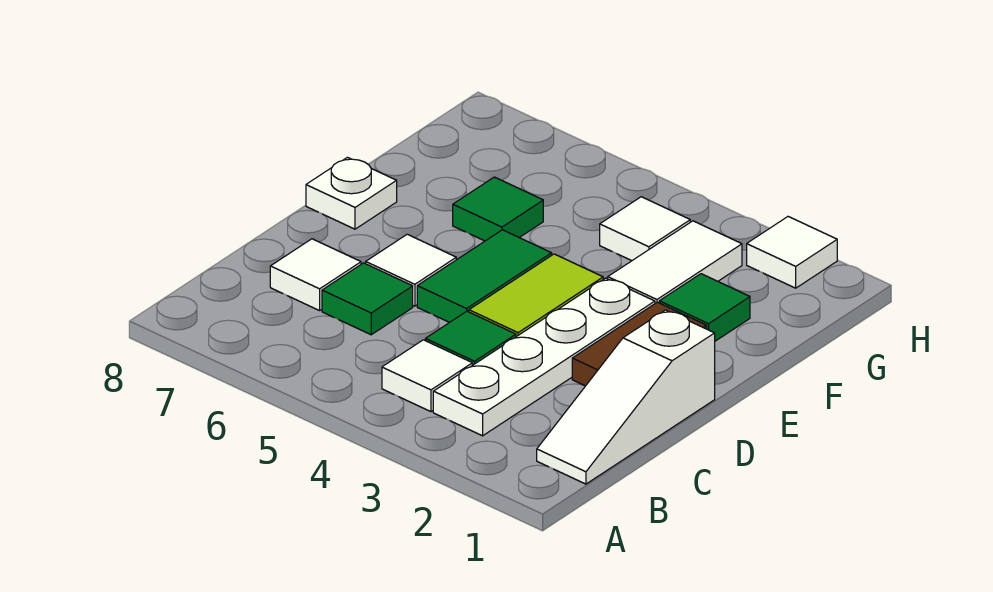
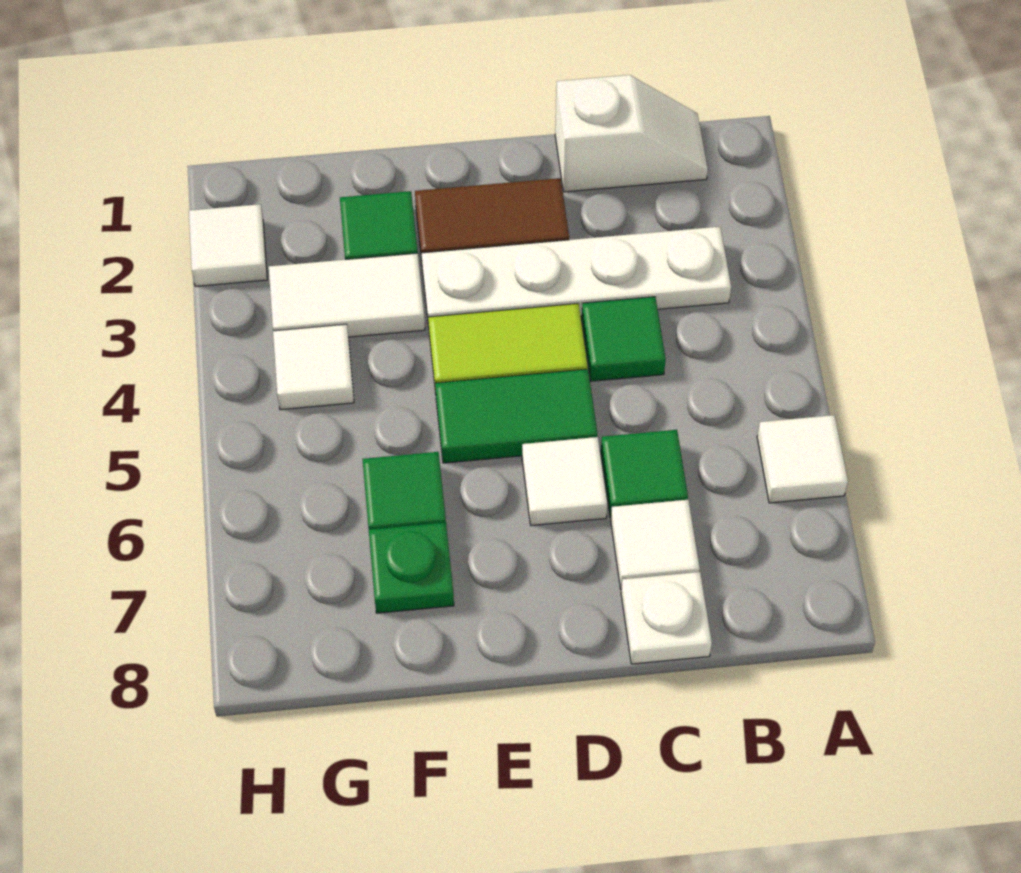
white 1x3 slope [537,310,715,484] -> white 1x2 slope [555,75,708,192]
white 1x1 tile [382,340,472,412] -> white 1x1 tile moved to [757,415,848,503]
white 1x1 plate [306,157,397,229] -> white 1x1 plate moved to [621,572,712,664]
none -> green 1x1 plate [369,522,454,613]

